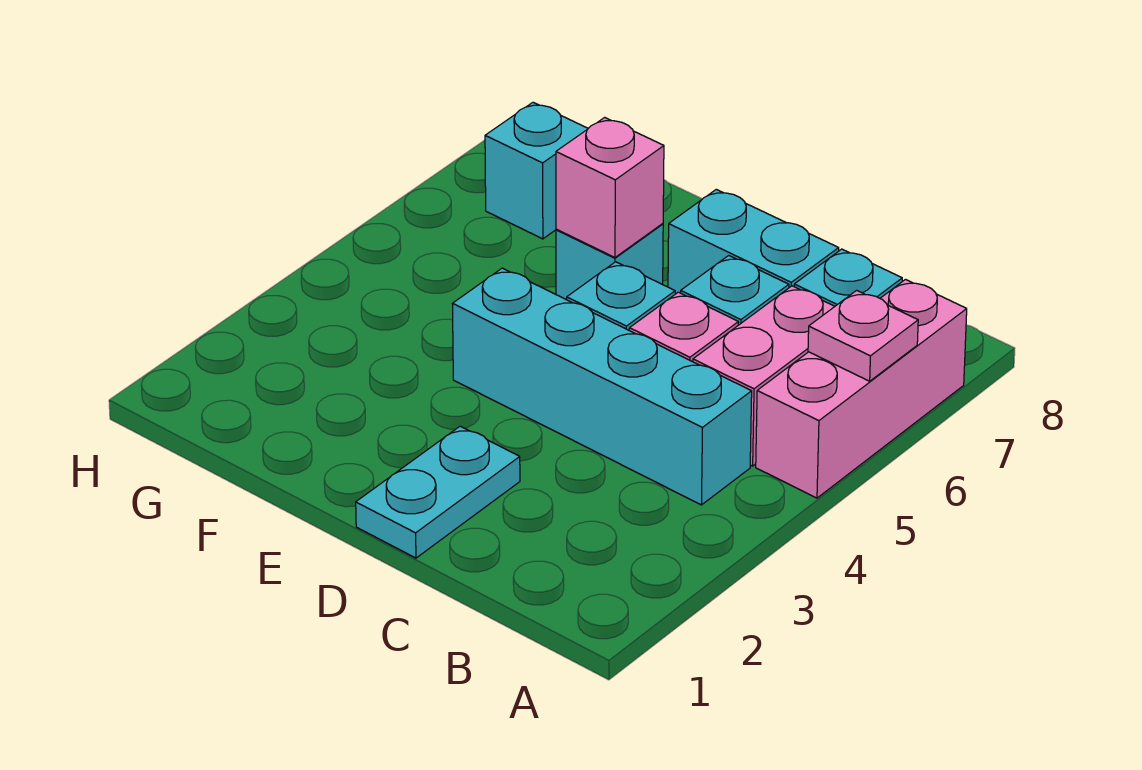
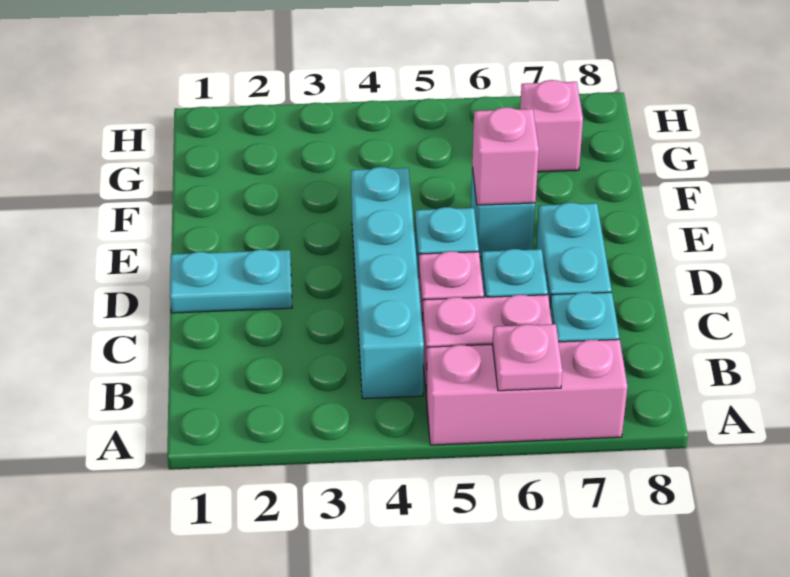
cyan 1x1 brick [485,102,588,239] -> pink 1x1 brick [520,80,583,172]

